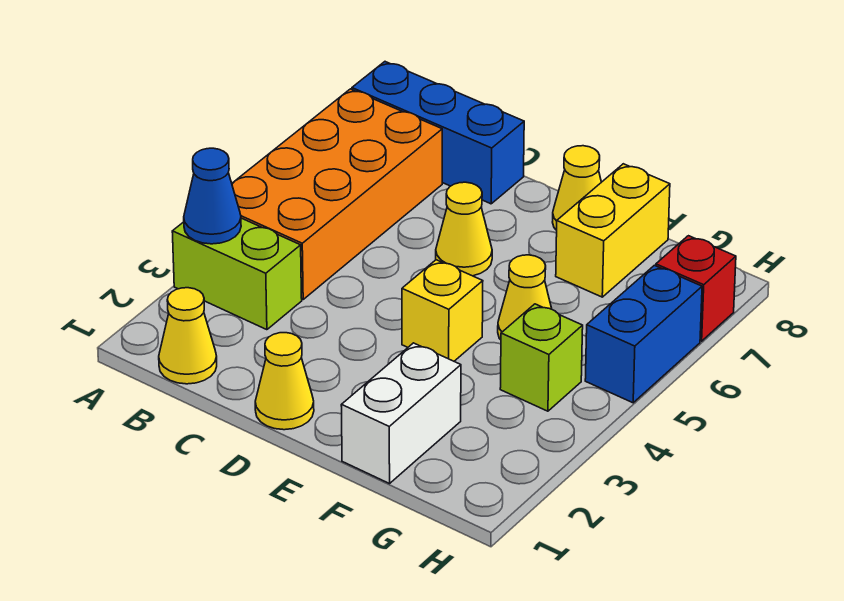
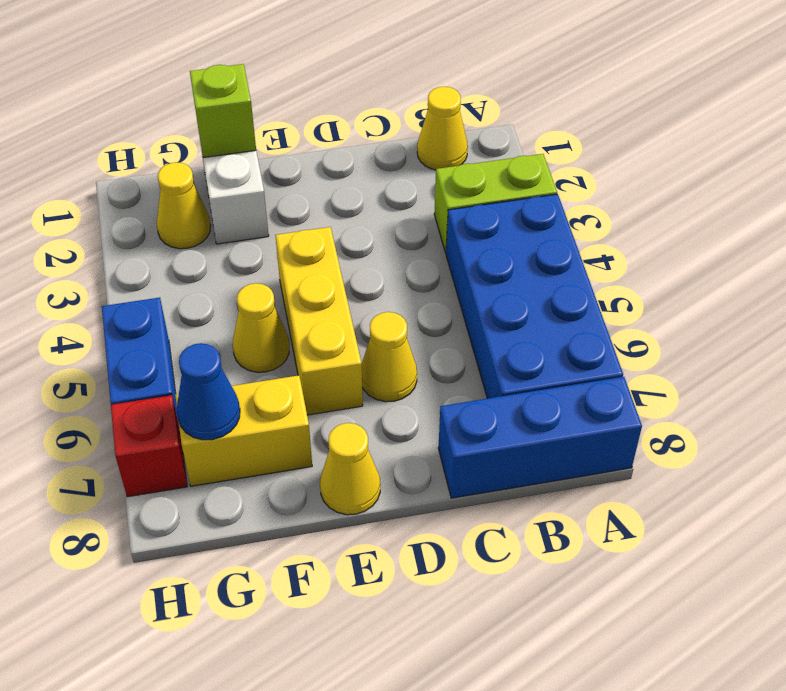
blue 1x1 cone [184,148,241,244] -> blue 1x1 cone moved to [177,343,240,440]
orange 2x4 brick [232,89,442,299] -> blue 2x4 brick [446,194,623,399]
yellow 1x1 cone [255,333,314,430] -> yellow 1x1 cone moved to [157,162,211,249]
yellow 1x1 brick [402,260,483,361] -> yellow 1x3 brick [275,227,363,415]
yellow 1x2 brick [556,164,670,297] -> yellow 1x2 brick turned to [175,375,312,486]
lime 1x1 brick [500,304,583,411] -> lime 1x1 brick moved to [190,64,256,158]

